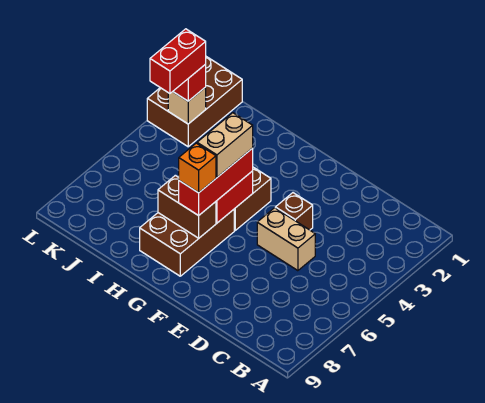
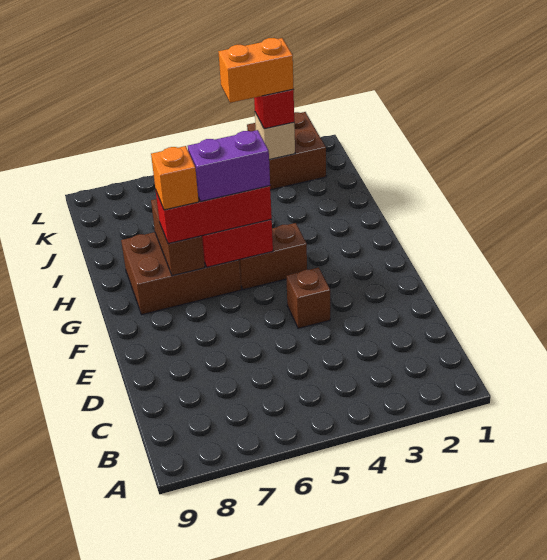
tan 1x2 brick [257,208,315,271] -> none
tan 1x2 brick [197,113,253,177] -> purple 1x2 brick [188,130,270,202]
brown 2x3 brick [147,57,242,147] -> brown 2x2 brick [247,112,326,190]
red 1x2 brick [150,29,206,93] -> orange 1x2 brick [218,38,294,103]

